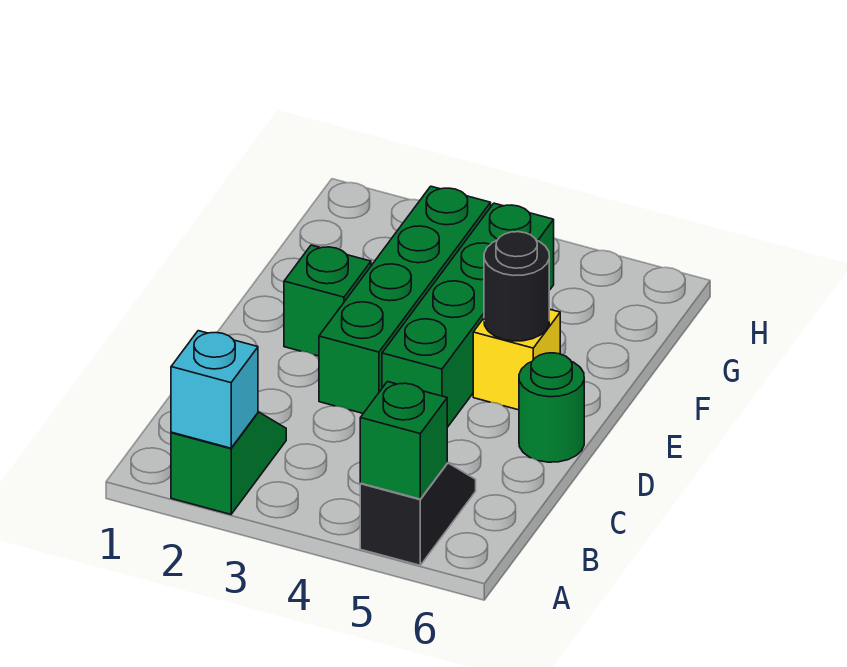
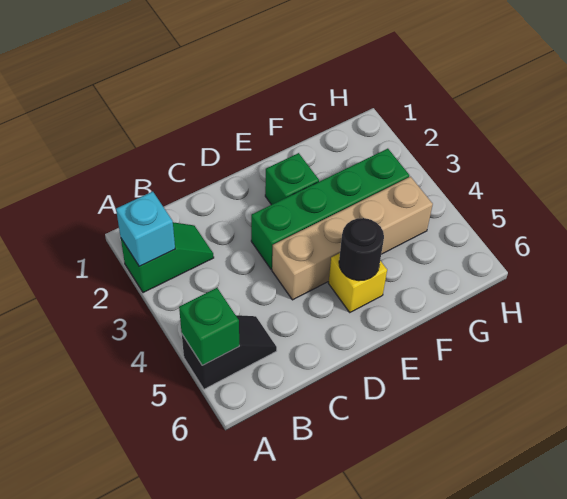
green 1x4 brick [382,203,554,427] -> tan 1x4 brick [272,177,433,300]
green 1x1 round brick [519,353,584,462] -> none

